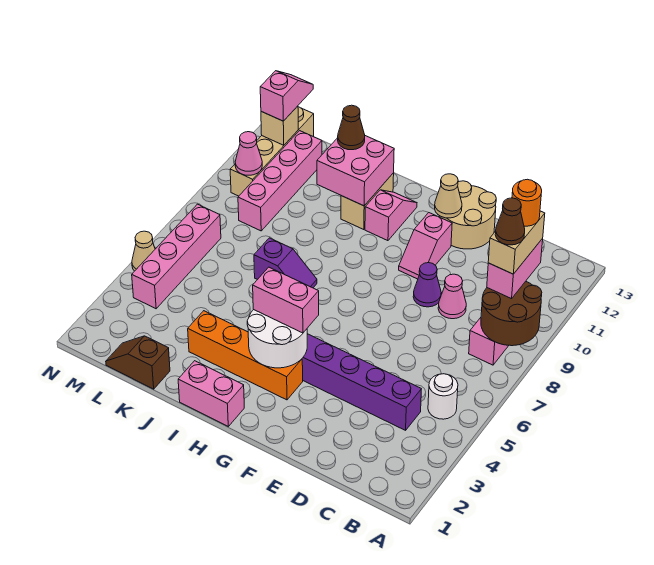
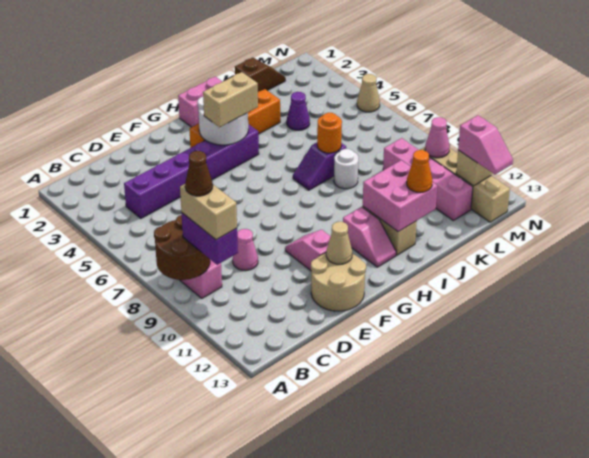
white 1x1 round brick [428,374,458,419] -> white 1x1 round brick moved to [334,149,358,189]
pink 1x2 brick [487,238,543,299] -> purple 1x2 brick [181,213,238,265]
orange 1x1 round brick [512,179,542,226] -> orange 1x1 round brick moved to [317,113,342,153]
purple 1x1 cone [413,263,441,307] -> purple 1x1 cone moved to [287,92,310,130]
pink 1x2 brick [253,267,319,333] -> tan 1x2 brick [203,72,258,127]
brown 1x1 cone [338,105,365,150] -> orange 1x1 cone [407,150,432,192]
pink 1x4 brick [132,204,221,309] -> none

